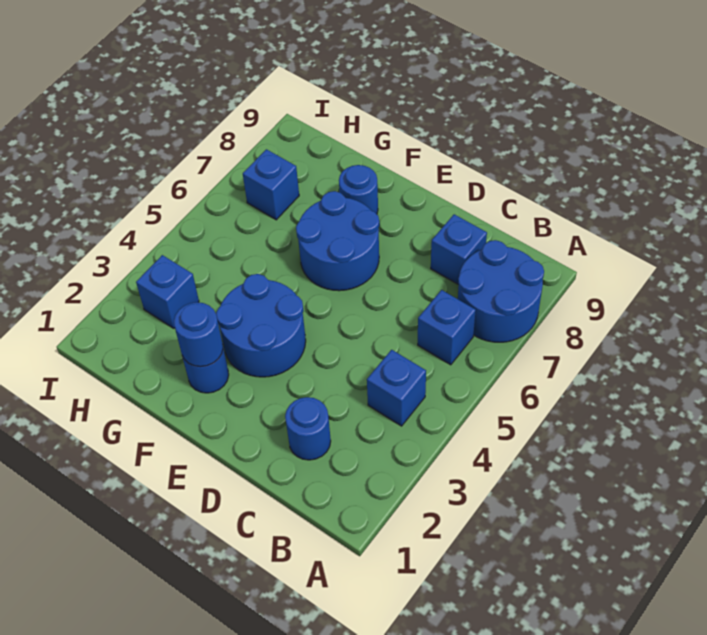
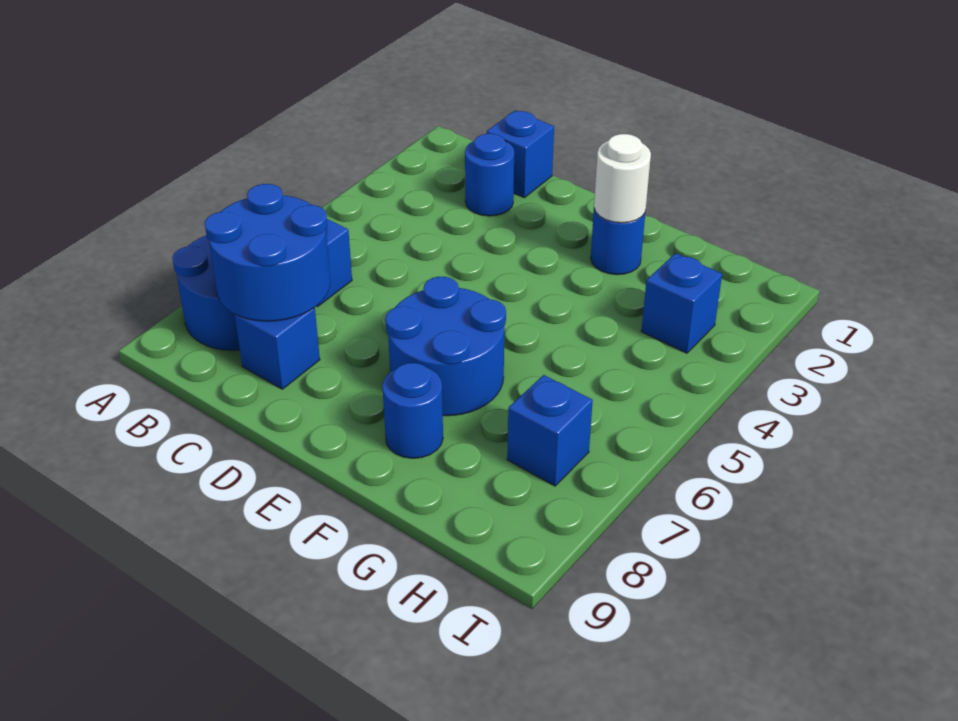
blue 1x1 brick [367,350,426,426] -> blue 1x1 brick moved to [487,110,554,198]
blue 2x2 round brick [216,274,306,377] -> blue 2x2 round brick moved to [205,184,330,321]
blue 1x1 round brick [174,302,223,367] -> white 1x1 round brick [594,134,651,223]

